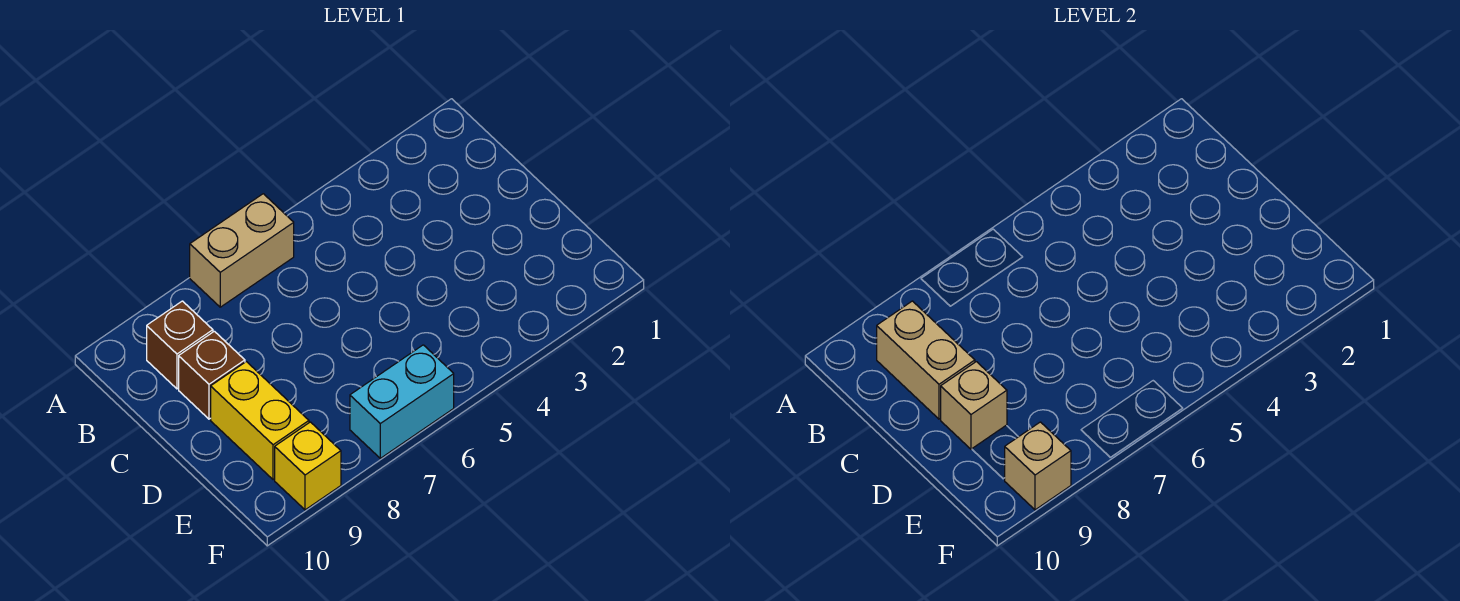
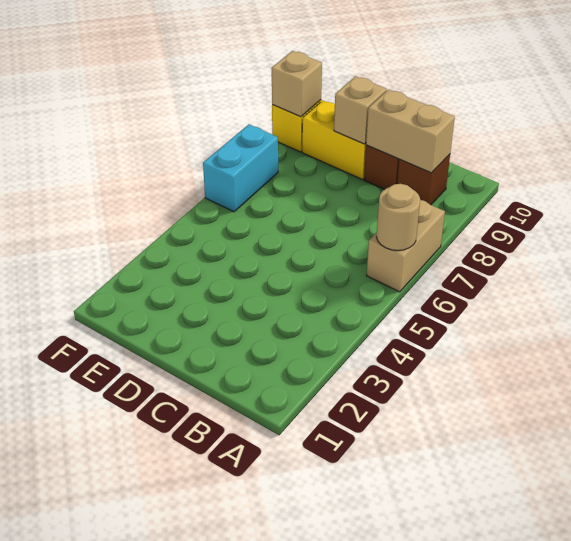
none -> tan 1x1 round brick [377,184,420,250]

